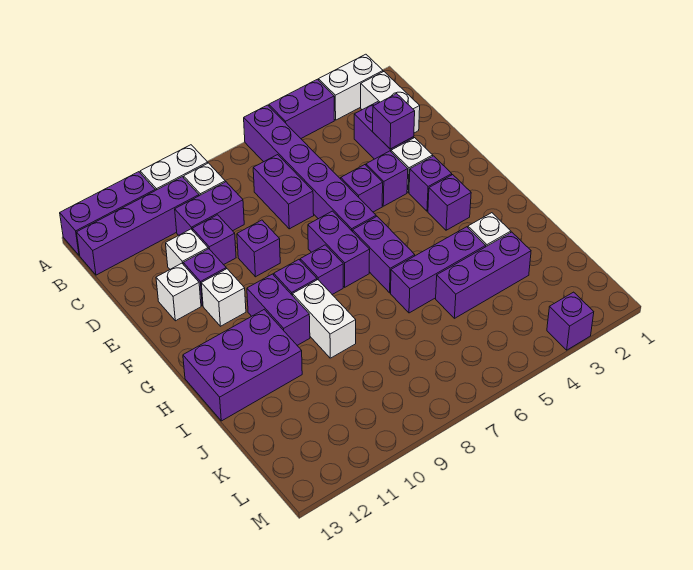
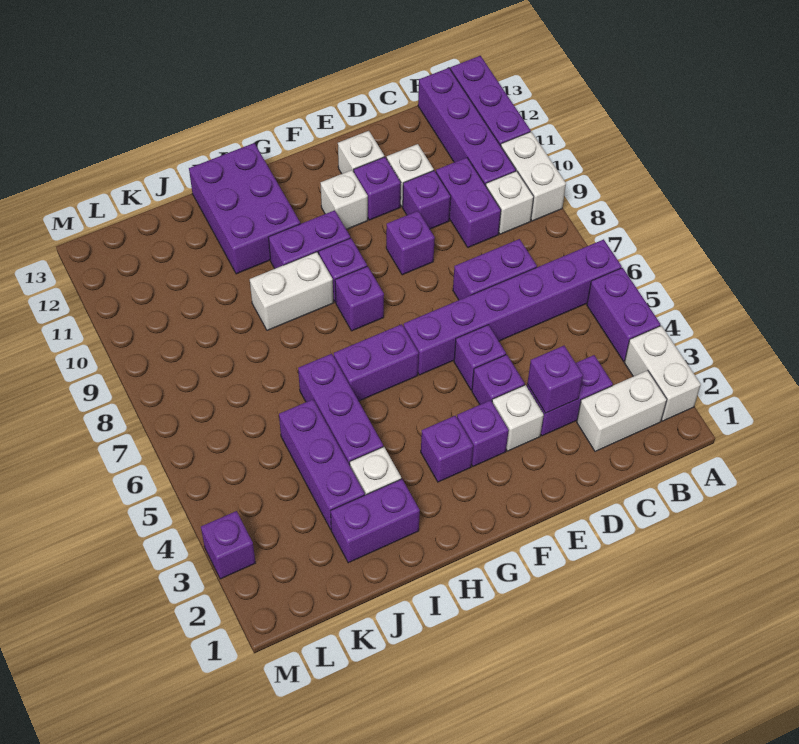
purple 1x2 brick [308,211,370,287] -> purple 1x2 brick moved to [331,479,420,563]

